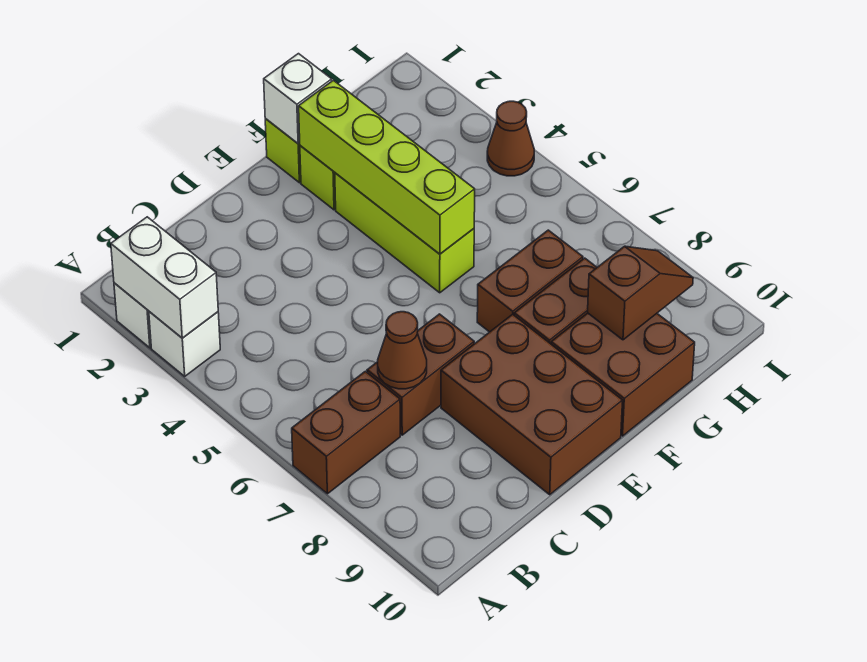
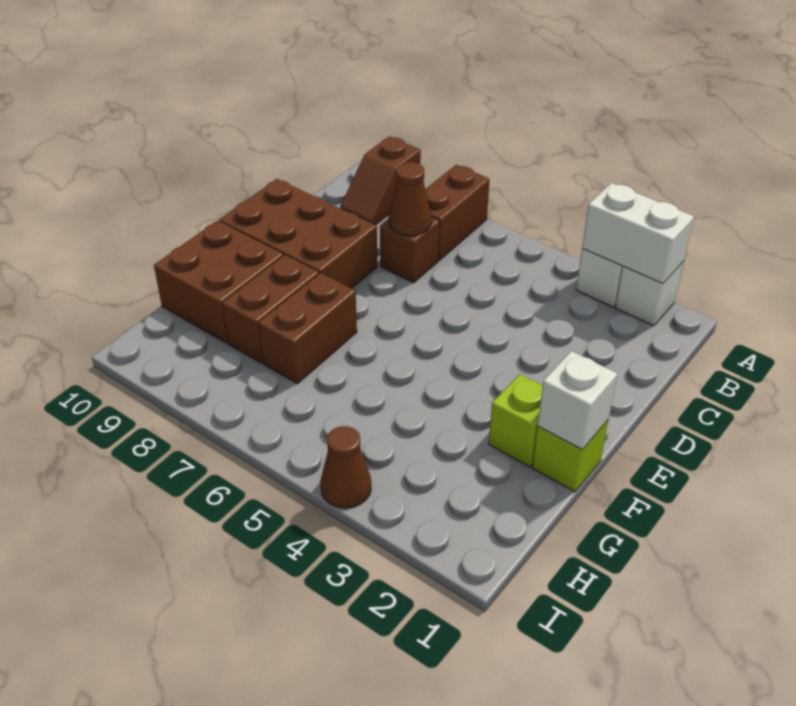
brown 1x2 brick [367,314,474,435] -> brown 1x1 brick [380,217,440,283]
lime 1x4 brick [299,80,475,254] -> none
lime 1x3 brick [335,173,474,293] -> none
brown 1x2 slope [588,246,693,340] -> brown 1x2 slope moved to [340,136,421,225]

